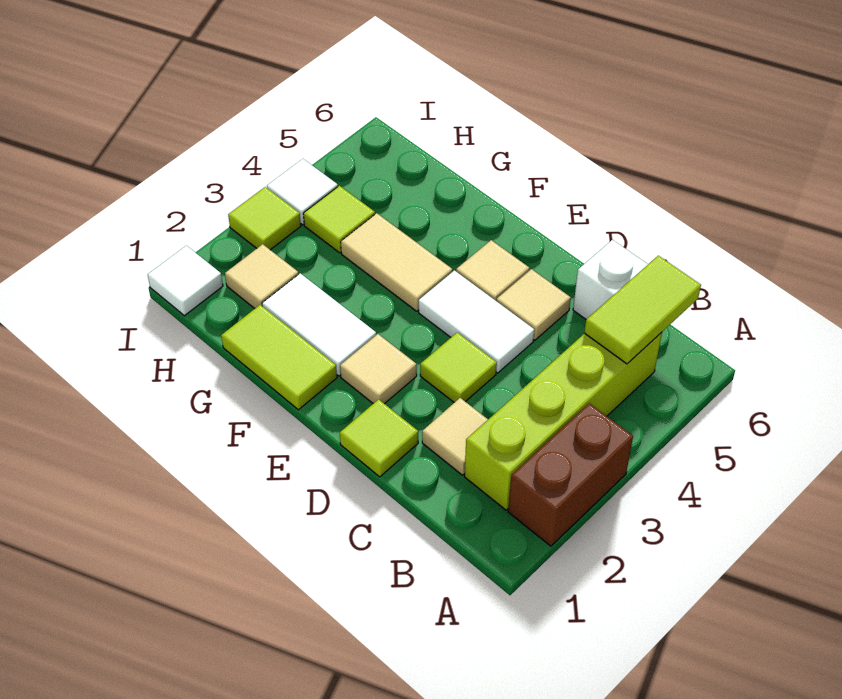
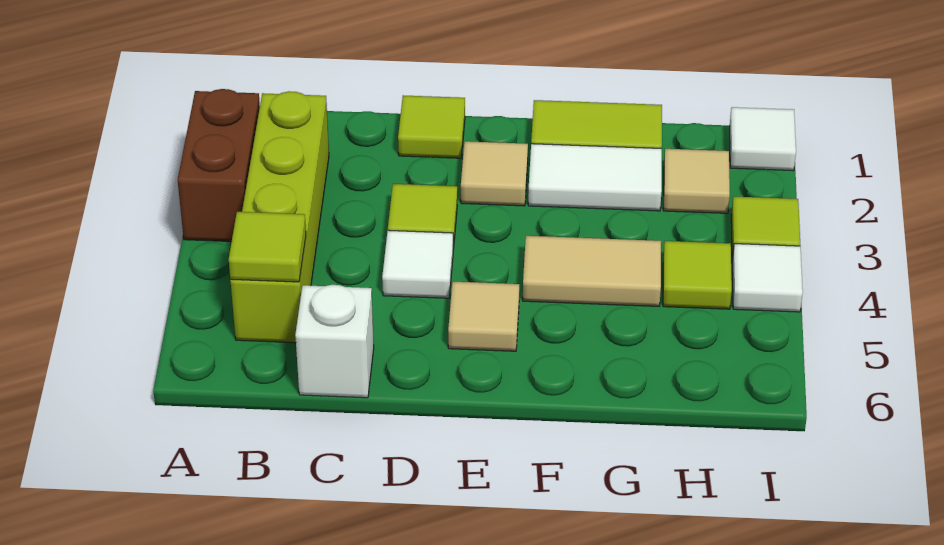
lime 1x2 tile [584,255,701,364] -> lime 1x1 tile [229,212,306,282]
tan 1x1 tile [422,398,488,475] -> none
white 1x2 tile [419,271,534,373] -> white 1x1 tile [382,230,453,298]
tan 1x1 tile [496,269,571,340] -> none

